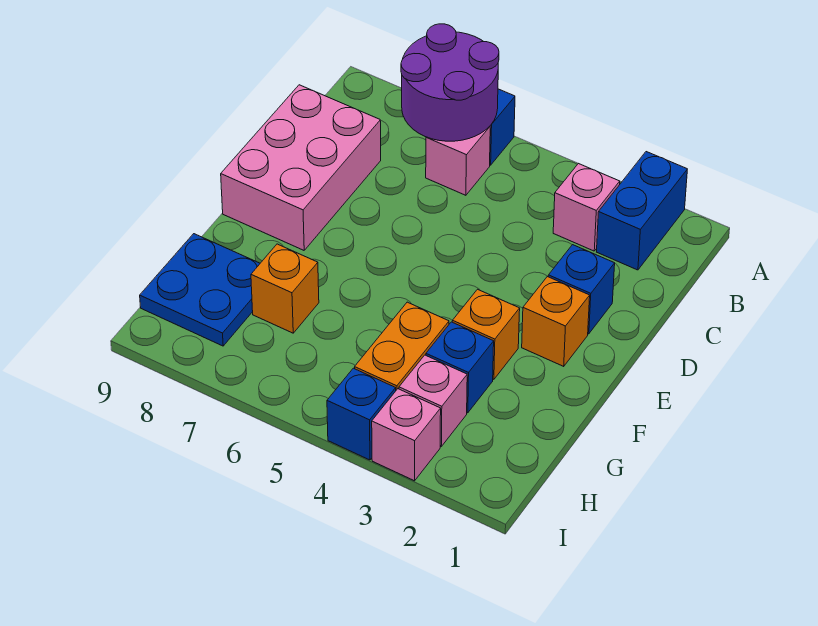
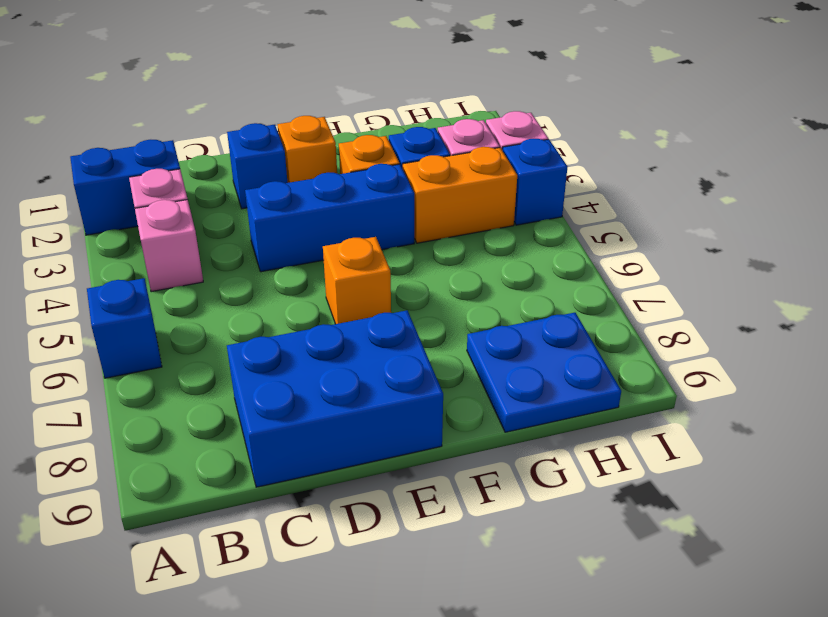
purple 2x2 round brick [401,24,499,141] -> none
pink 1x1 brick [426,126,490,195] -> pink 1x1 brick moved to [135,200,203,292]
pink 2x3 brick [221,85,381,250] -> blue 2x3 brick [227,310,443,487]
none -> blue 1x3 brick [245,164,414,272]
orange 1x1 brick [251,244,319,333] -> orange 1x1 brick moved to [323,237,391,324]

